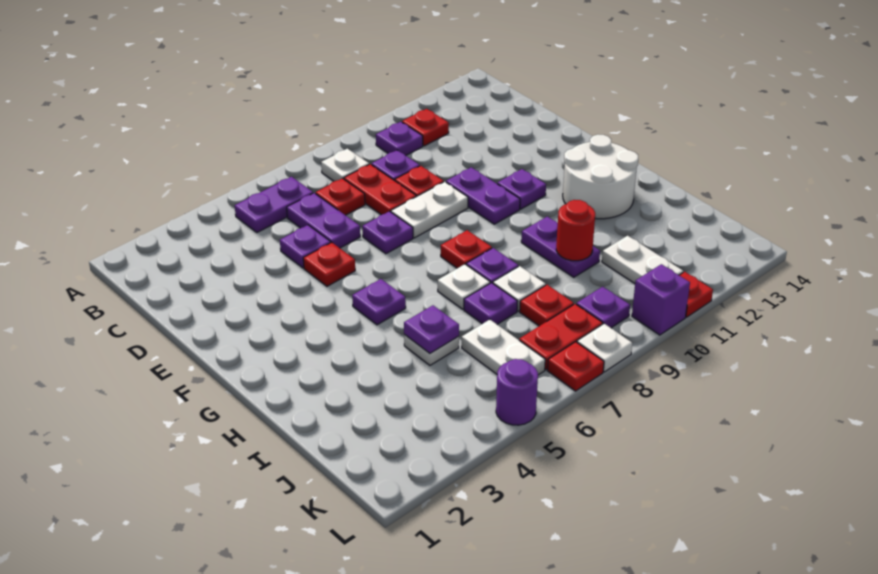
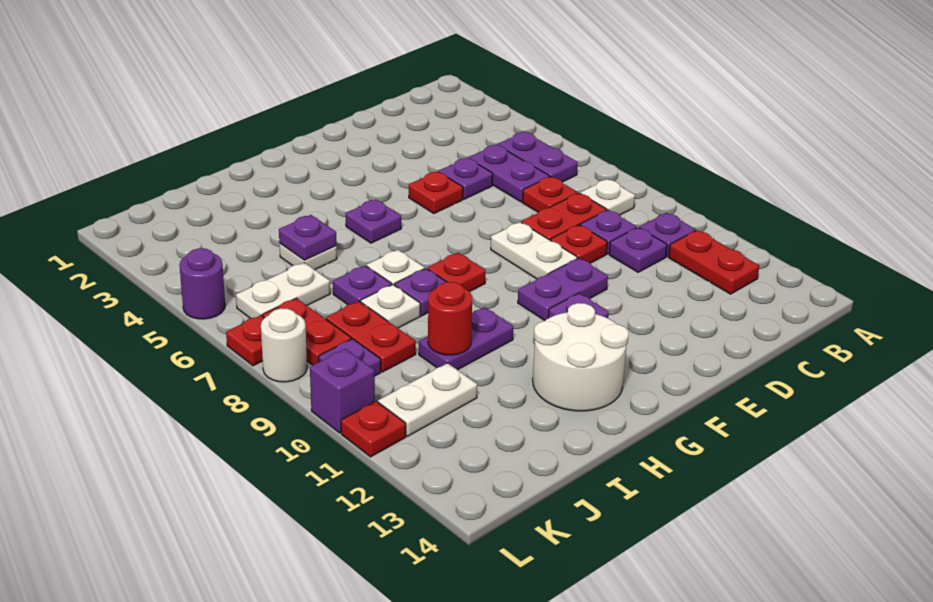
red 1x1 plate [402,109,449,146] -> red 1x2 plate [669,230,759,294]
purple 1x2 plate [287,193,360,248] -> purple 1x2 plate turned to [469,145,549,202]
purple 1x1 plate [362,211,413,254] -> purple 1x1 plate moved to [609,228,667,272]
red 1x1 plate [520,285,574,326] -> red 1x2 plate [326,301,416,372]
white 1x1 plate [577,324,632,372] -> white 1x1 round brick [261,309,307,382]

